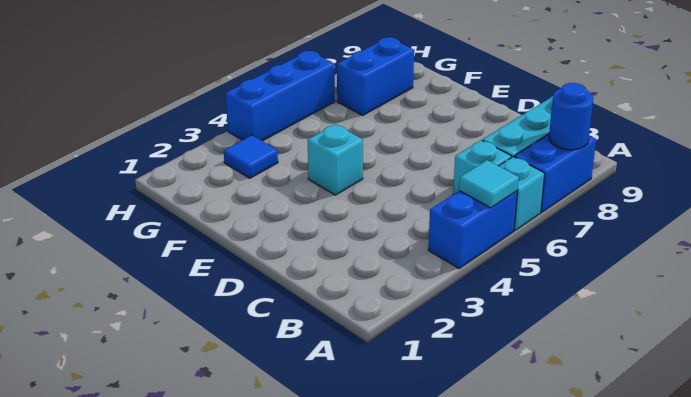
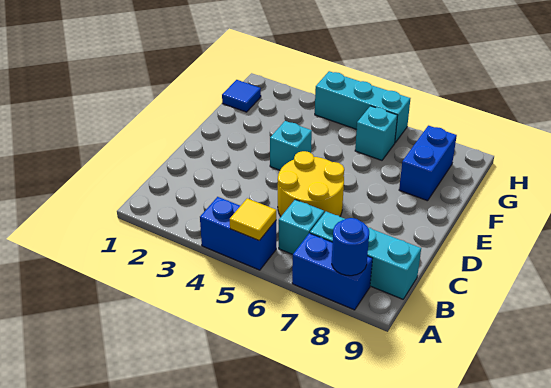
cyan 1x1 tile [459,160,519,208] -> yellow 1x1 tile [230,198,276,241]
cyan 1x1 brick [499,157,545,230] -> cyan 1x1 brick moved to [355,106,398,160]
none -> yellow 2x2 round brick [278,151,344,217]
blue 1x1 tile [224,135,278,178] -> blue 1x1 tile moved to [222,80,261,112]
blue 1x2 brick [337,37,414,115] -> blue 1x2 brick turned to [399,126,457,201]
blue 1x3 brick [226,51,335,141] -> cyan 1x3 brick [315,71,410,143]

